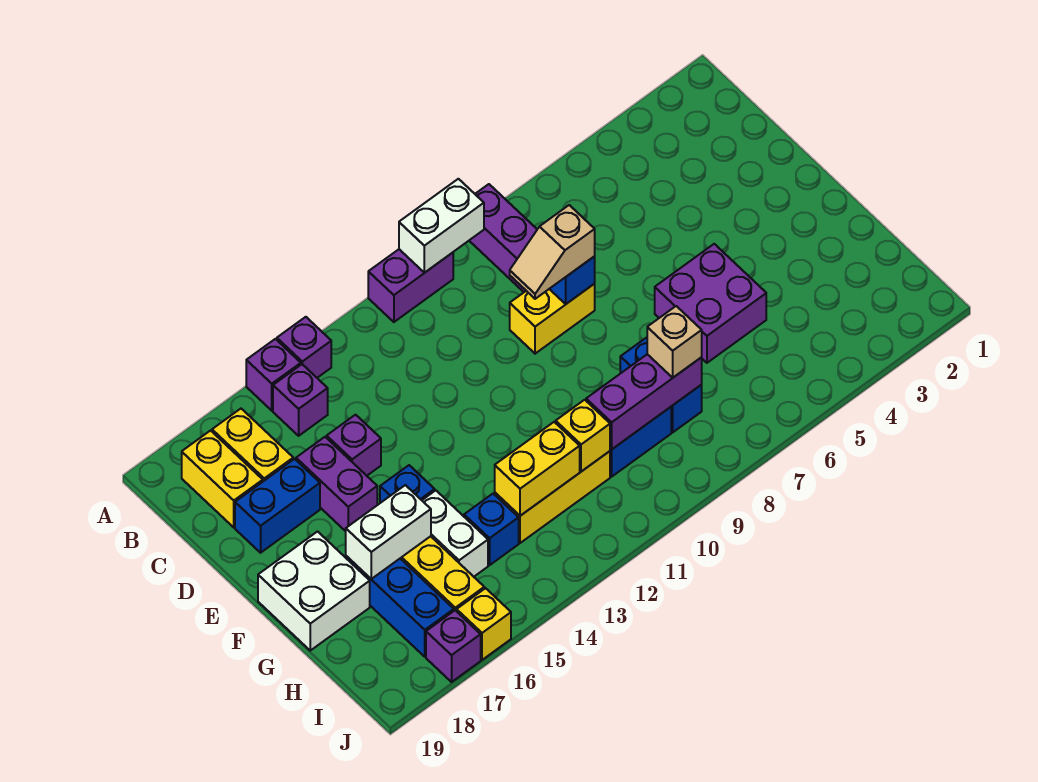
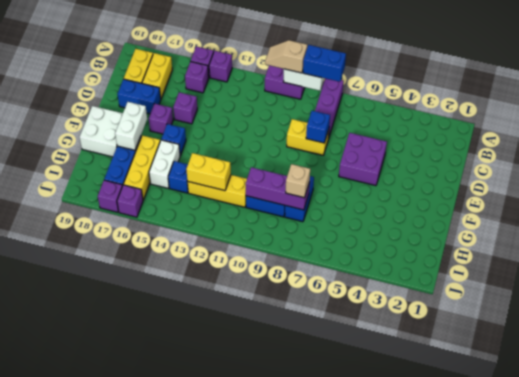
none -> blue 1x2 brick [303,45,346,82]
tan 1x2 slope [510,205,595,299] -> tan 1x2 slope moved to [265,40,307,73]
purple 1x2 brick [296,437,377,531] -> purple 1x1 brick [149,104,173,134]
purple 2x2 brick [655,244,766,363] -> purple 2x2 brick moved to [339,133,387,186]
white 1x2 brick [346,485,431,579] -> white 1x2 brick turned to [115,102,147,150]
yellow 1x1 brick [556,400,610,472] -> none
yellow 1x1 brick [457,588,511,660] -> purple 1x1 brick [117,185,143,217]

